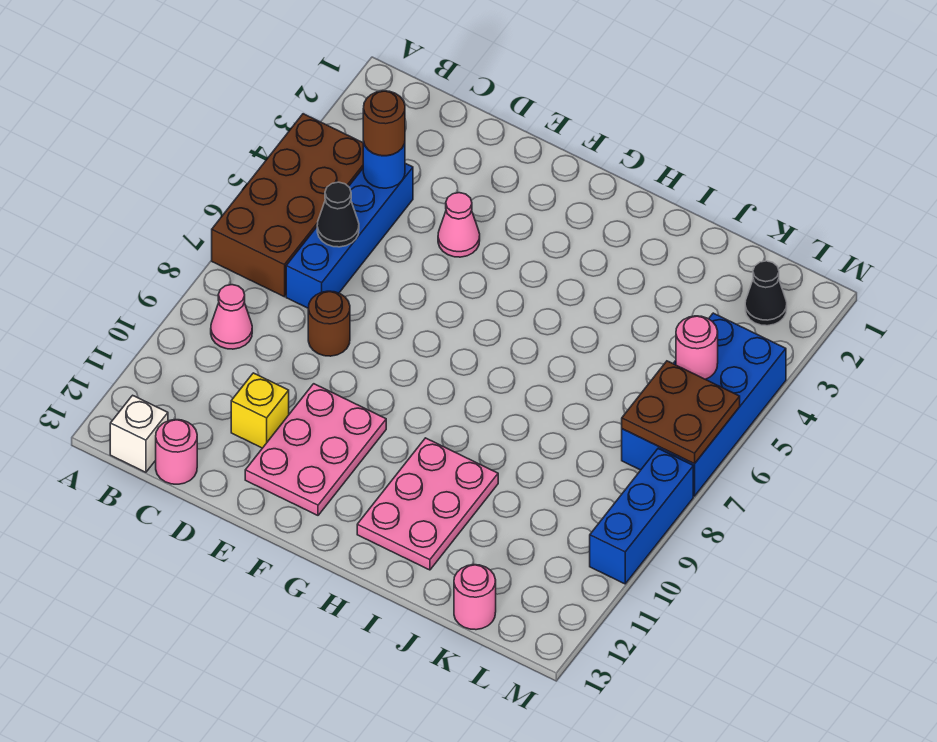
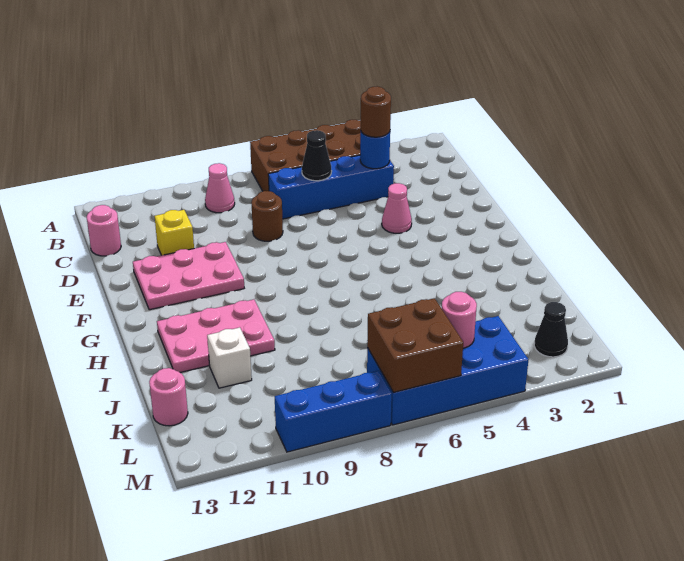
white 1x1 brick [110,395,168,472] -> white 1x1 brick moved to [207,327,252,388]
brown 2x2 plate [622,361,740,464] -> brown 2x2 brick [367,298,463,393]

